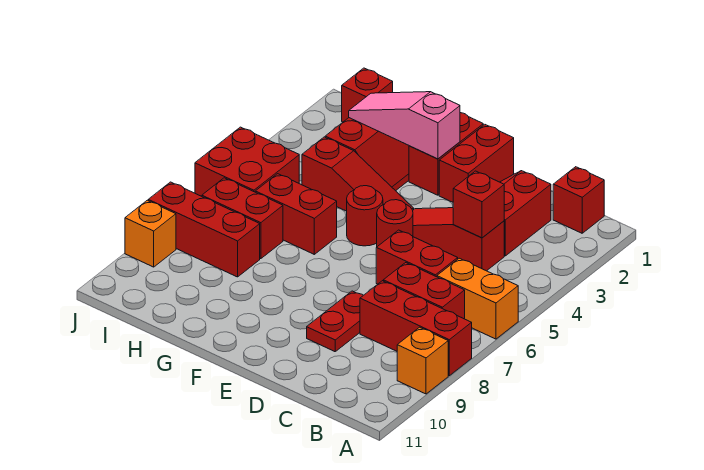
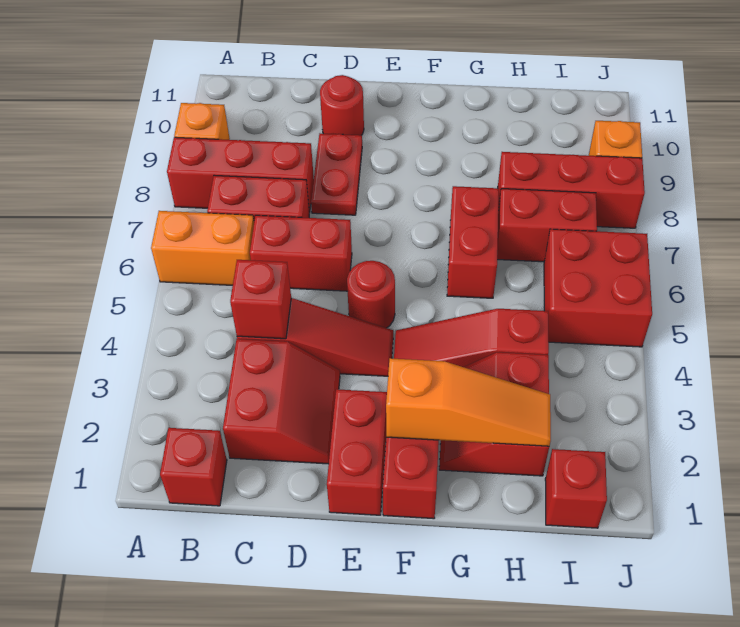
pink 1x3 slope [349,92,460,159] -> orange 1x3 slope [386,358,551,446]
red 1x1 round brick [347,186,383,246] -> red 1x1 round brick moved to [320,75,364,135]
red 1x2 brick [255,174,337,254] -> red 1x2 brick turned to [447,186,499,298]

